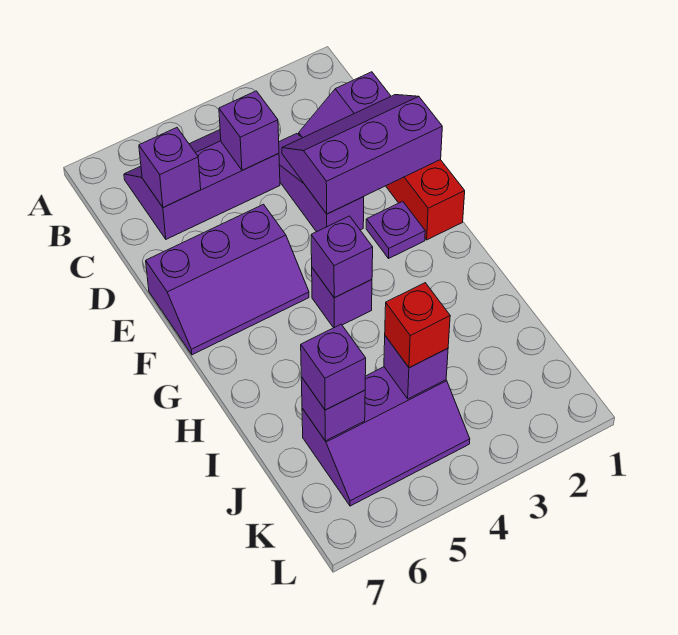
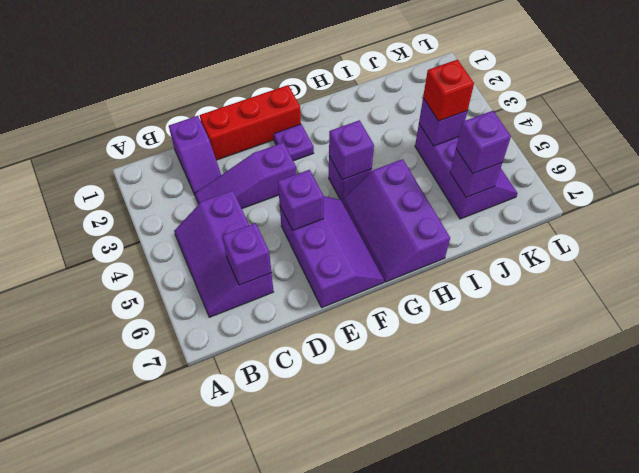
purple 1x1 brick [219,91,279,170] -> purple 1x1 brick moved to [278,170,324,230]
purple 2x3 slope [282,95,442,214] -> purple 2x3 slope moved to [342,159,450,282]

